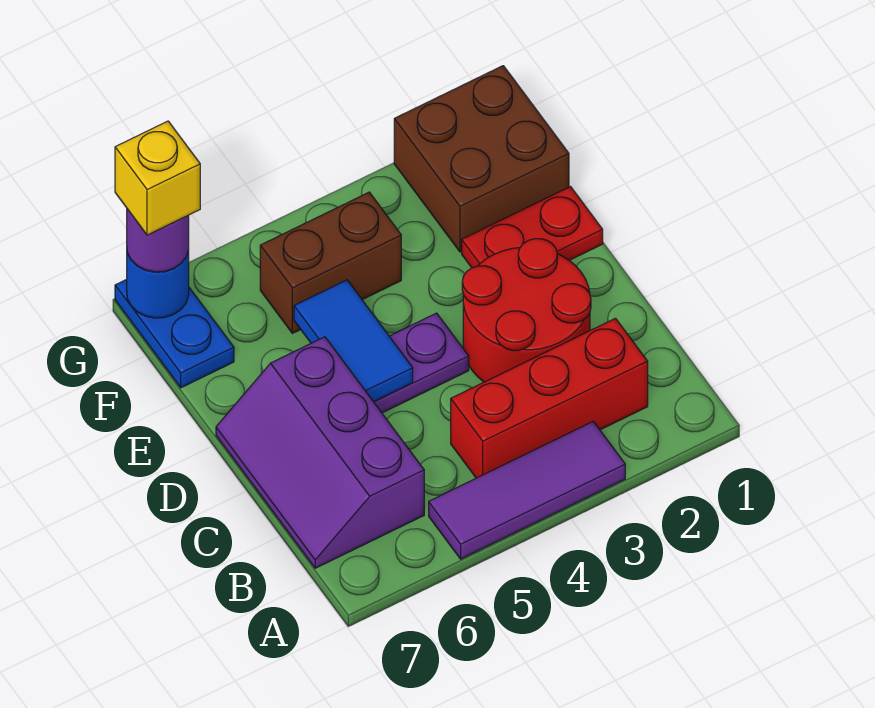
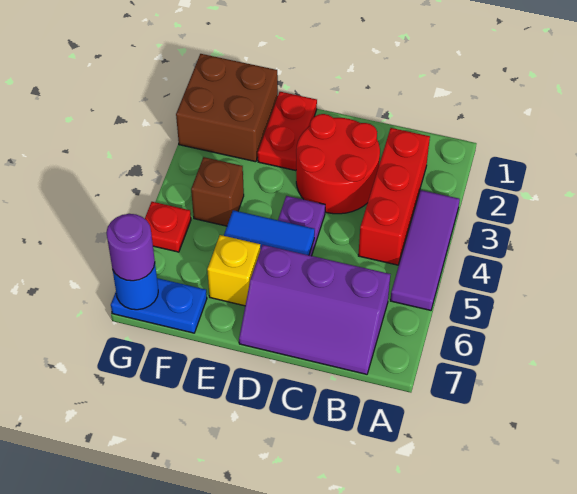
brown 1x2 brick [260,192,401,333] -> brown 1x1 brick [191,157,244,226]
none -> red 1x1 plate [145,202,191,252]
yellow 1x1 brick [115,121,200,235] -> yellow 1x1 brick moved to [207,235,261,306]

